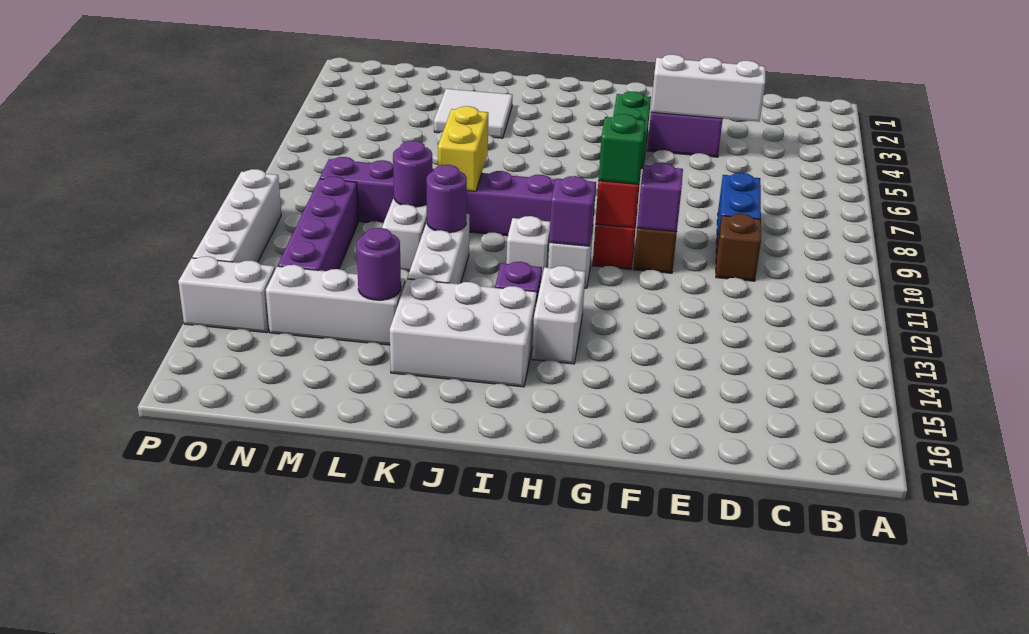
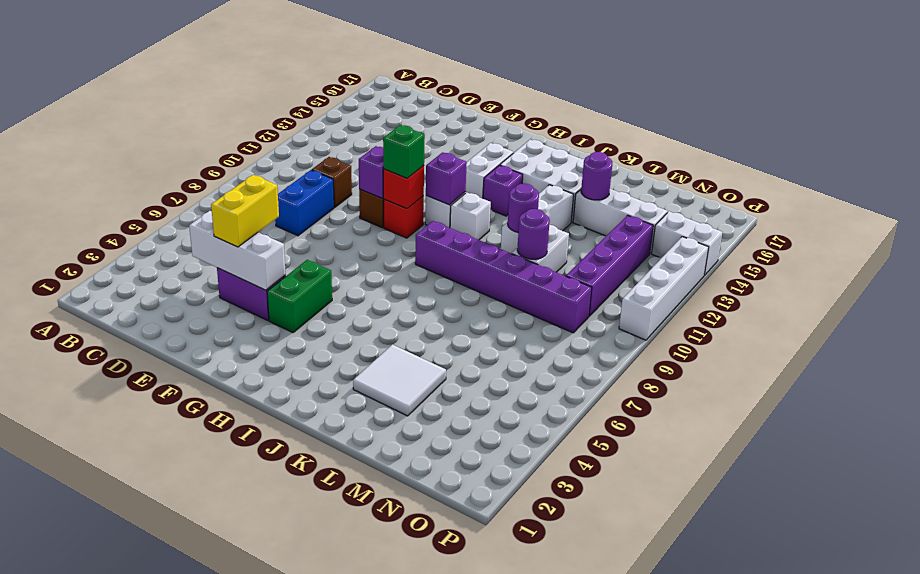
yellow 1x2 brick [438,106,488,192] -> yellow 1x2 brick moved to [211,175,279,247]

